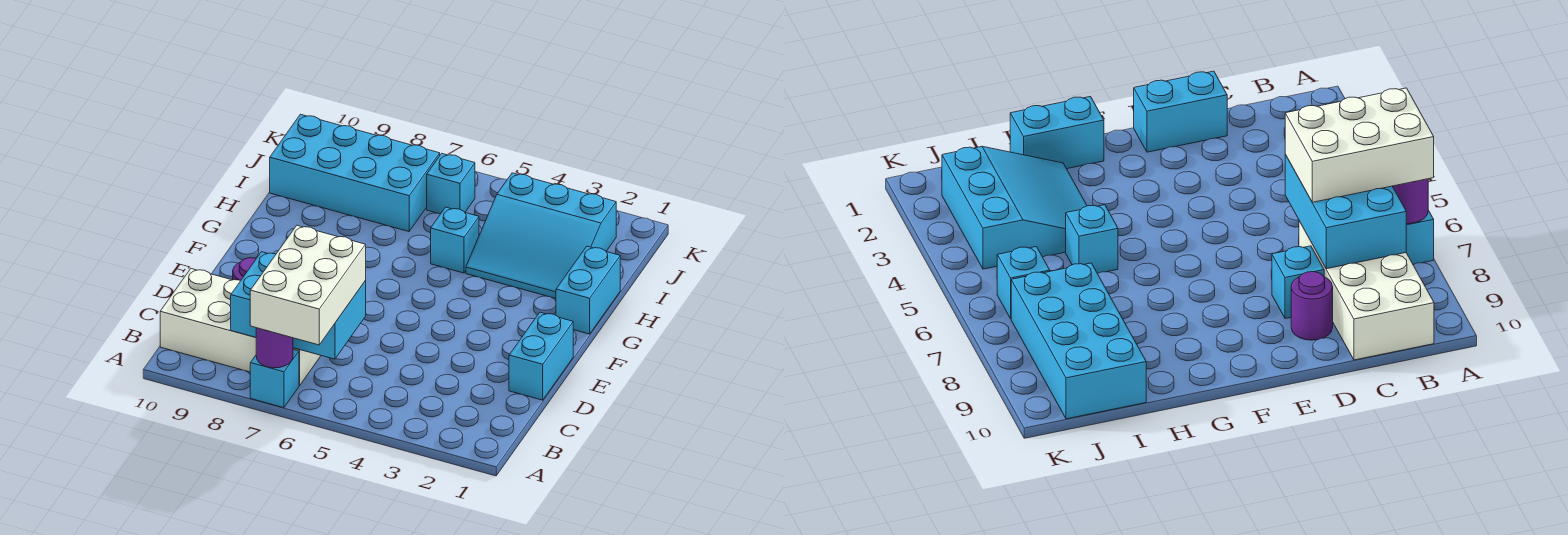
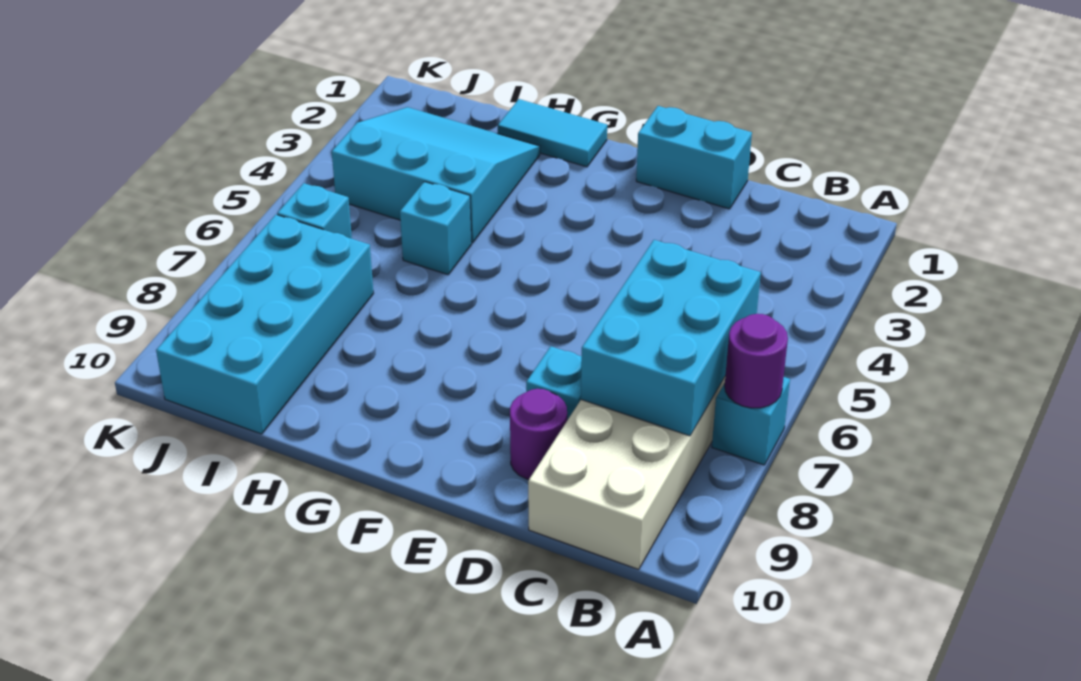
white 2x3 brick [250,225,366,345] -> none
cyan 1x2 brick [556,246,620,334] -> cyan 1x2 tile [498,99,607,167]
cyan 3x3 slope [466,173,616,298] -> cyan 3x3 slope turned to [332,107,540,243]

